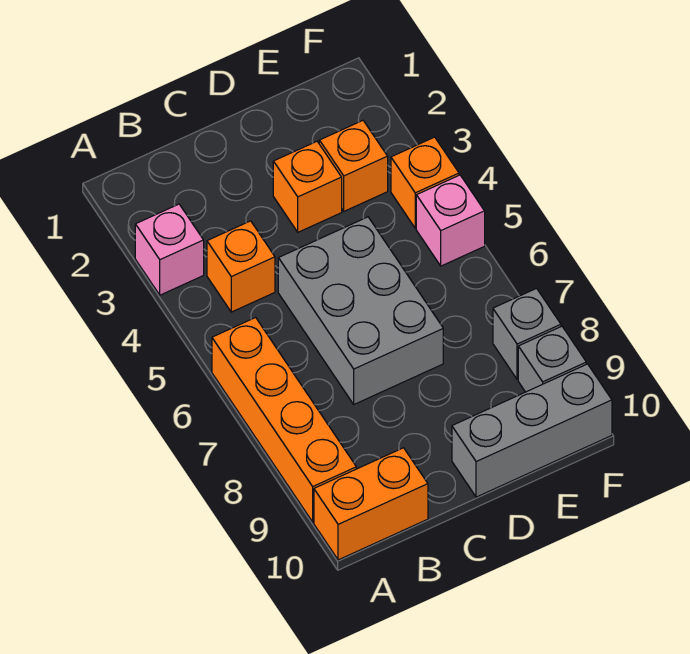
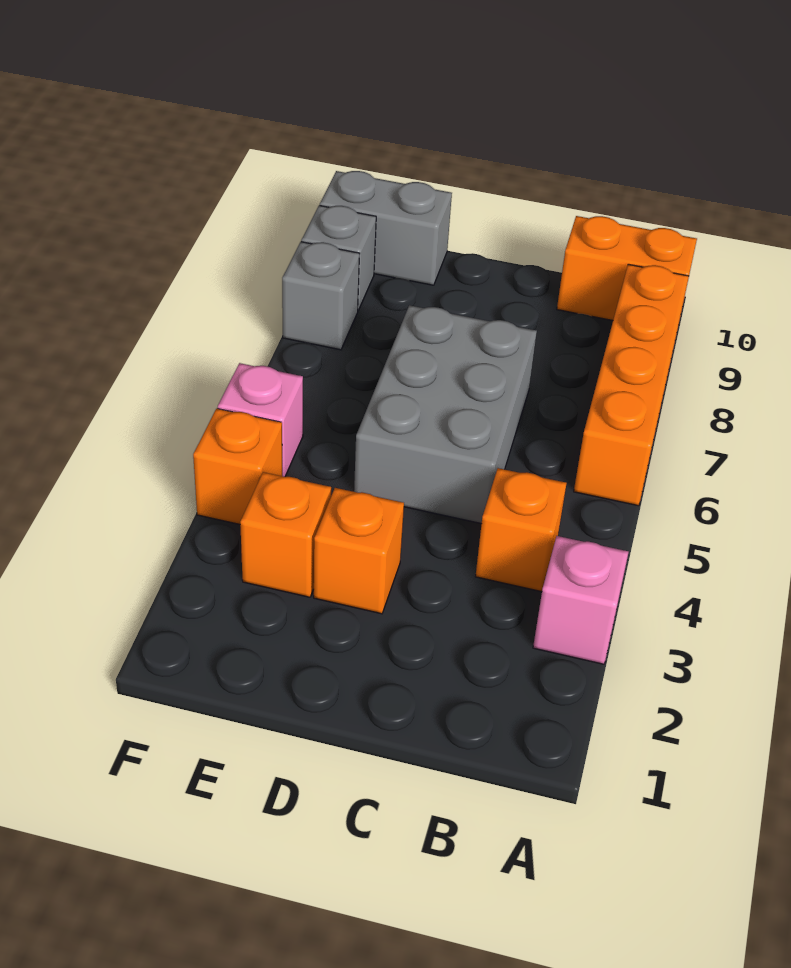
grey 1x3 brick [452,364,612,497] -> grey 1x2 brick [320,171,452,285]

